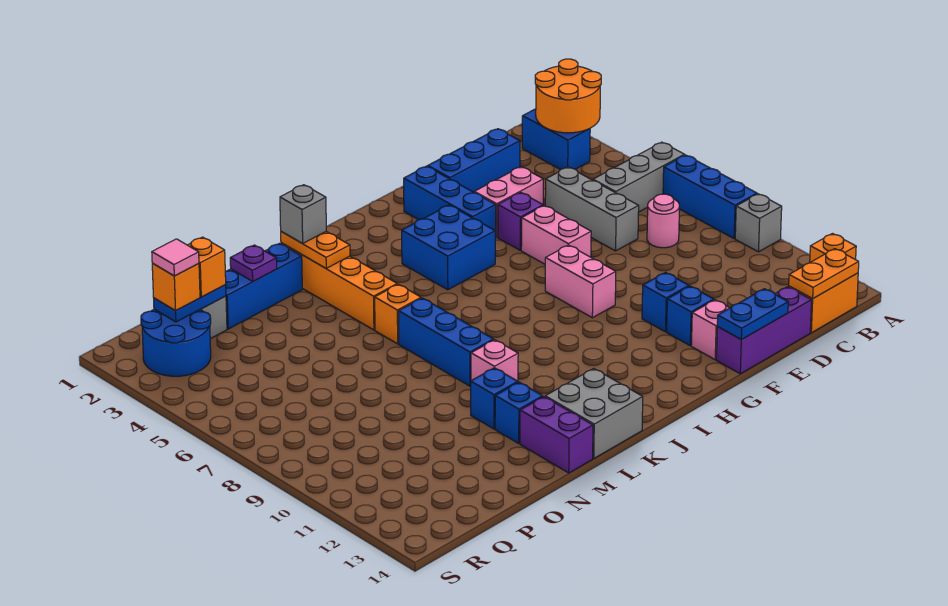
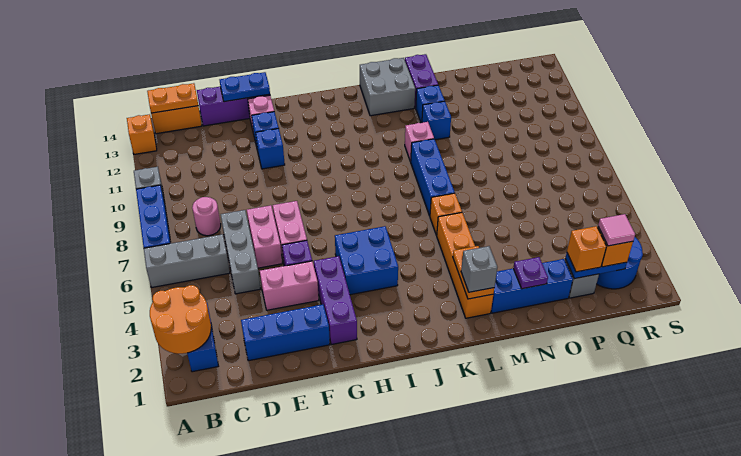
blue 1x3 brick [404,166,496,238] -> purple 1x3 brick [314,256,357,345]
pink 1x2 brick [545,245,616,318] -> pink 1x2 brick moved to [247,205,282,268]

